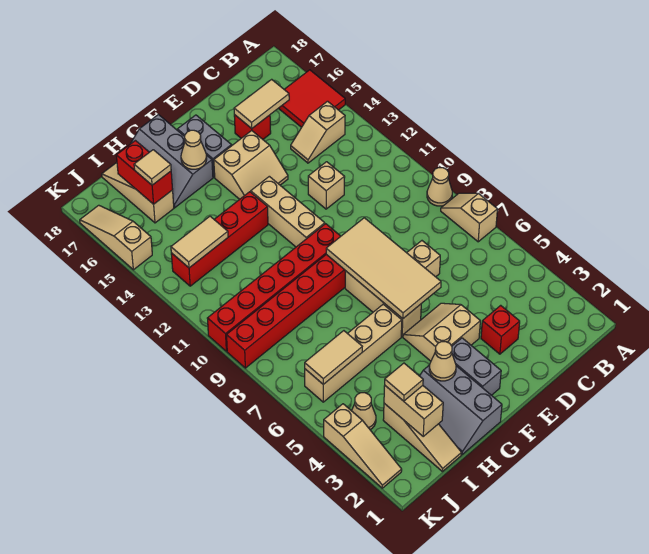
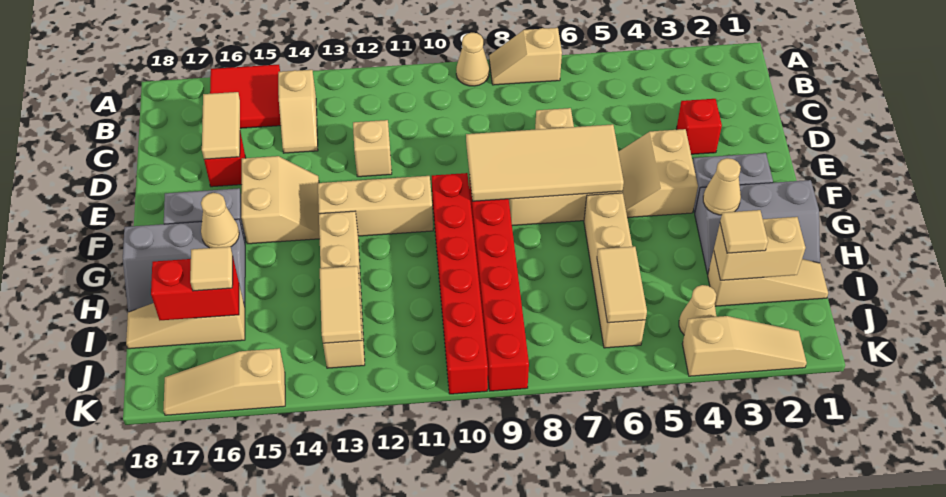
red 1x4 brick [171,192,268,286] -> tan 1x4 brick [319,211,365,368]

